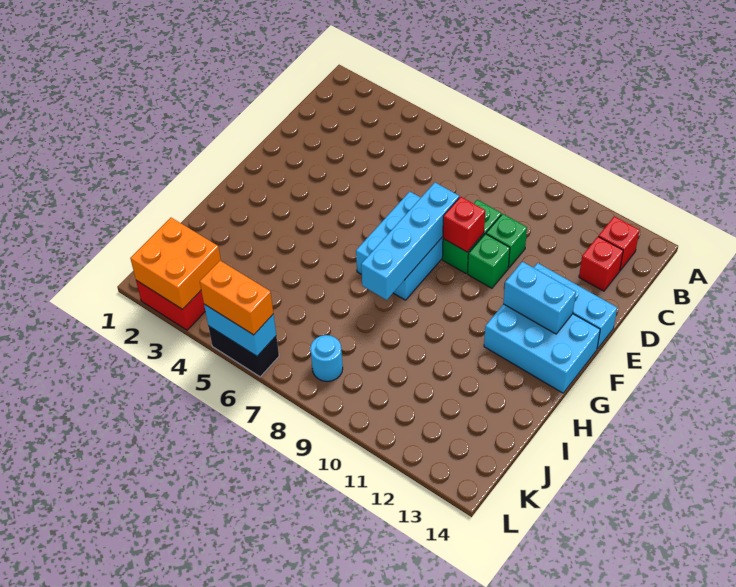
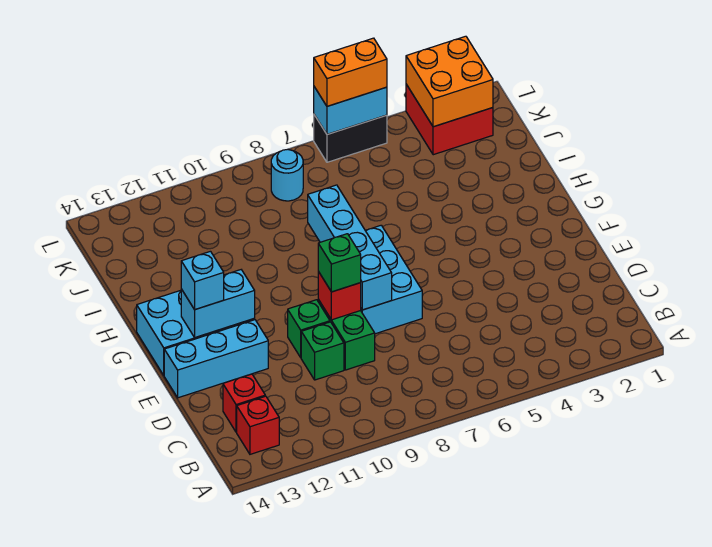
none -> green 1x1 brick [318,234,361,292]
none -> cyan 1x1 brick [181,251,224,309]

